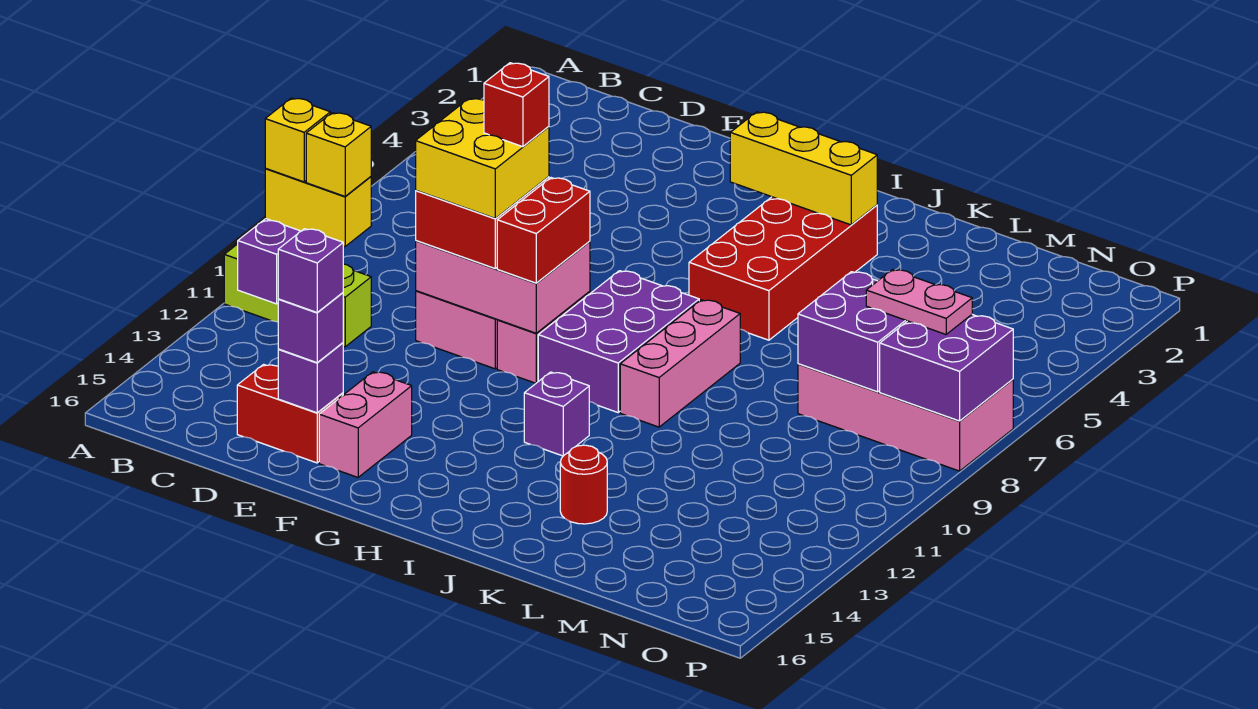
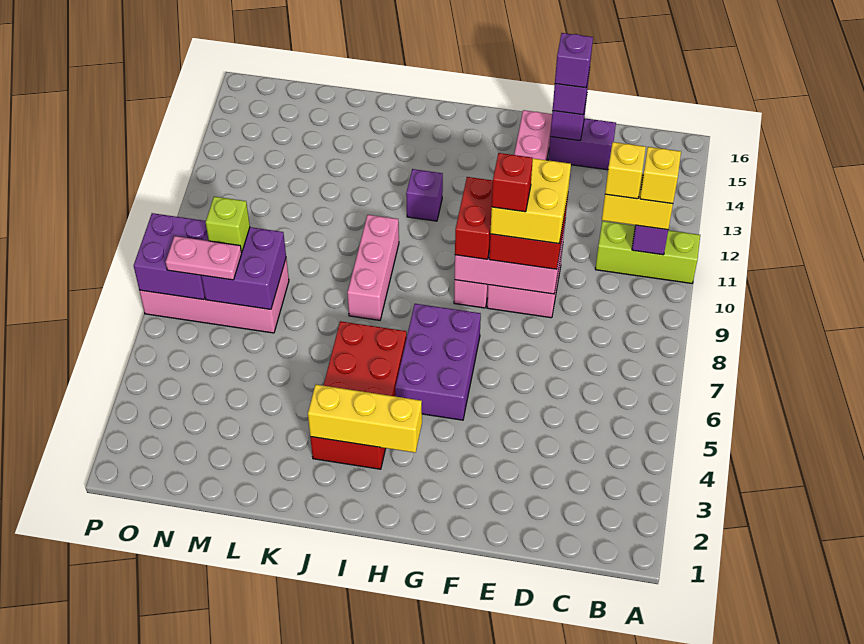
red 1x2 brick [237,364,343,463] -> purple 1x2 brick [548,118,616,170]
purple 2x3 brick [538,271,699,412] -> purple 2x3 brick moved to [395,304,481,420]
red 1x1 round brick [560,445,607,524] -> none
none -> lime 1x1 brick [206,197,250,252]

